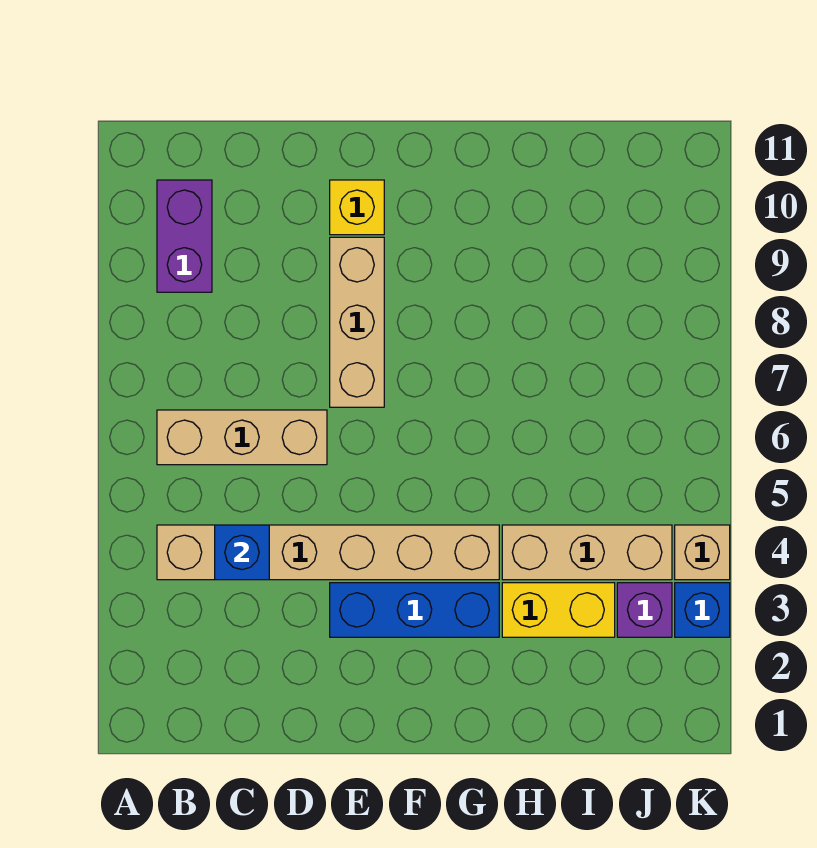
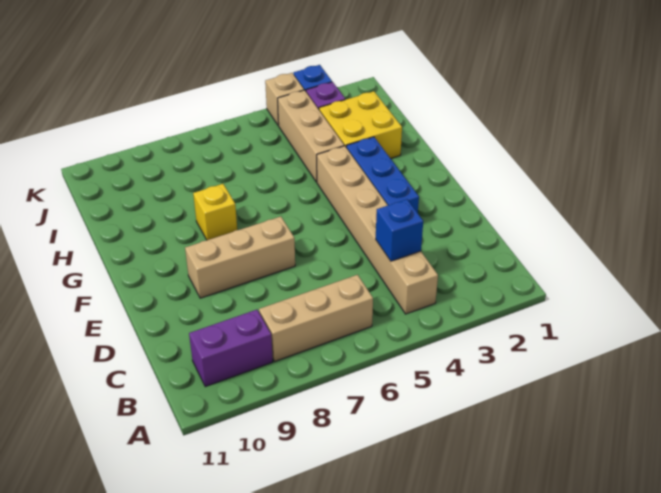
tan 1x3 brick [157,410,327,465] -> tan 1x3 brick turned to [259,275,373,362]
yellow 1x1 brick [330,180,384,235] -> yellow 1x1 brick moved to [193,184,237,240]
yellow 1x2 brick [502,583,615,637] -> yellow 2x2 brick [319,91,402,159]

